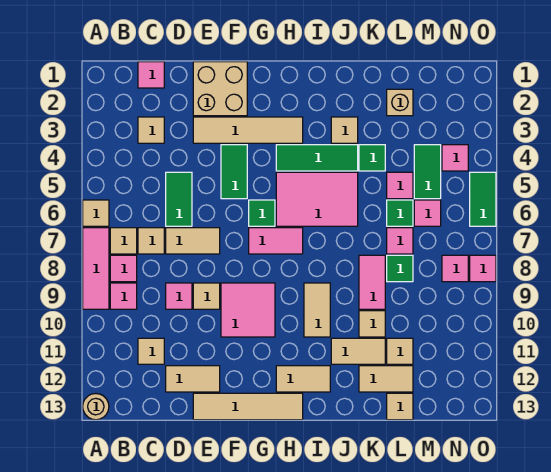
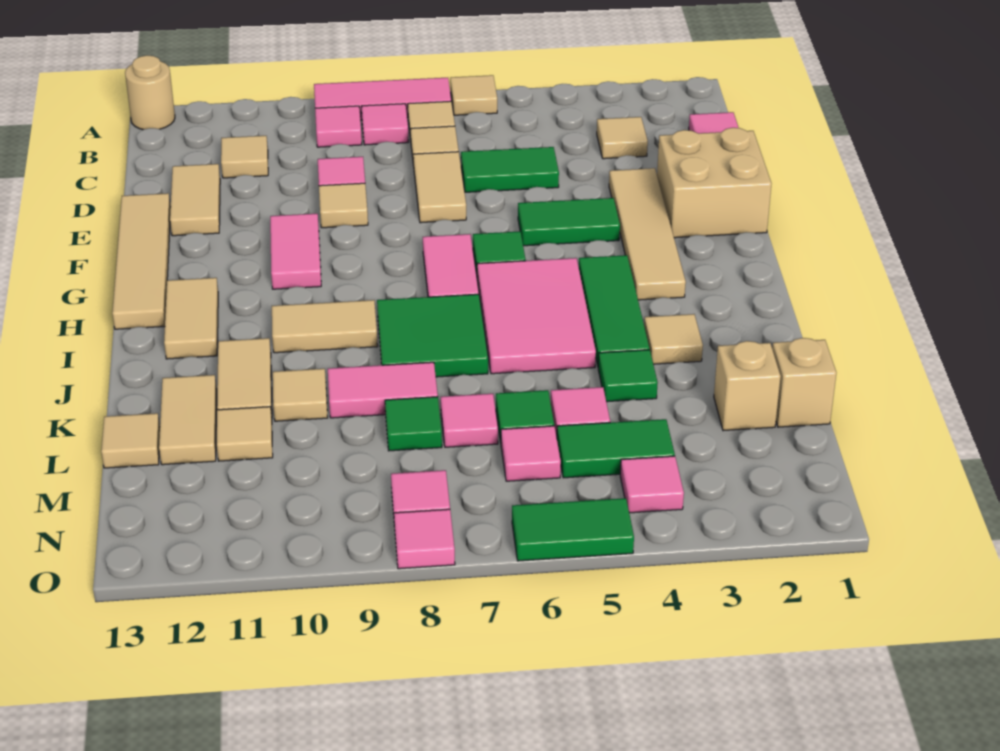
pink 2x2 tile [221,283,275,337] -> pink 1x2 tile [270,214,321,289]
none -> green 2x2 tile [377,294,488,377]
none -> tan 1x1 brick [772,338,836,427]

